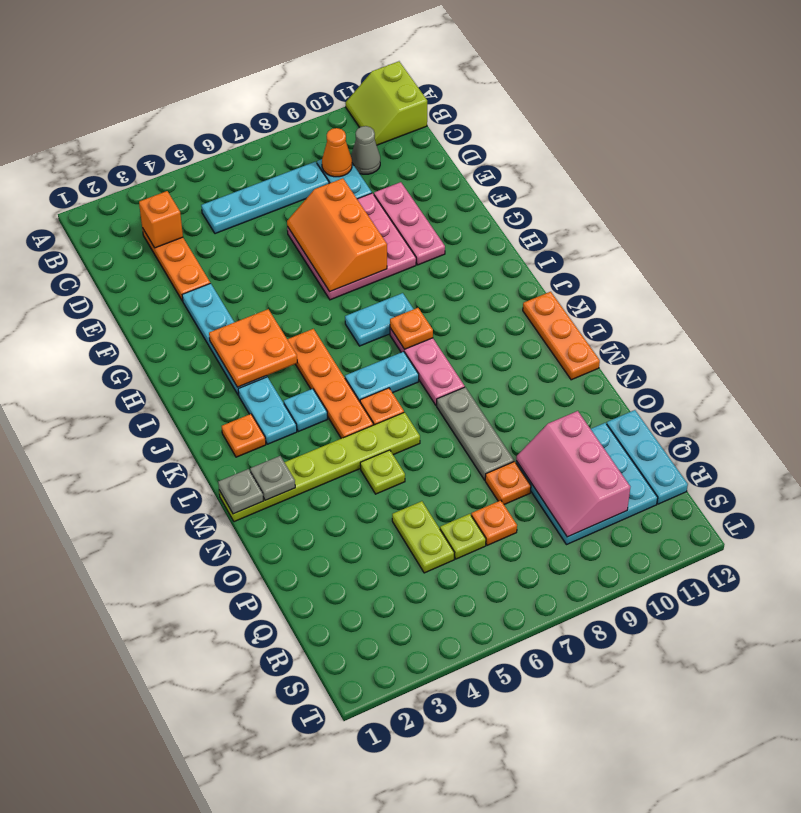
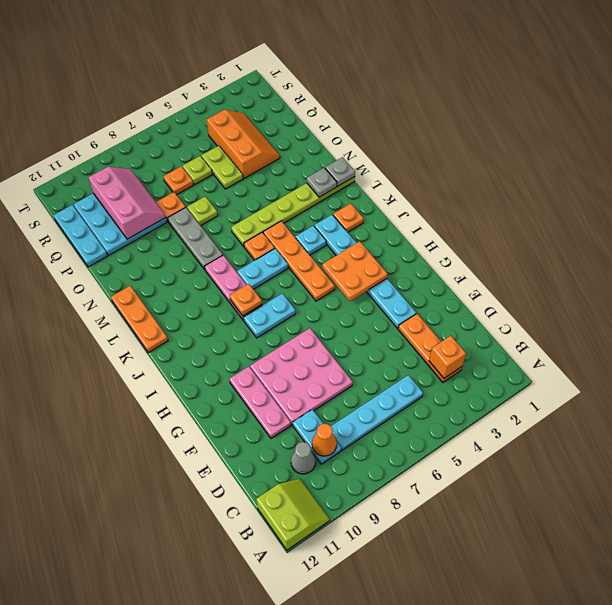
orange 2x3 slope [287,178,387,291] -> orange 2x3 slope moved to [207,110,280,178]
lime 1x1 plate [360,450,405,494] -> lime 1x1 plate moved to [187,197,218,226]

